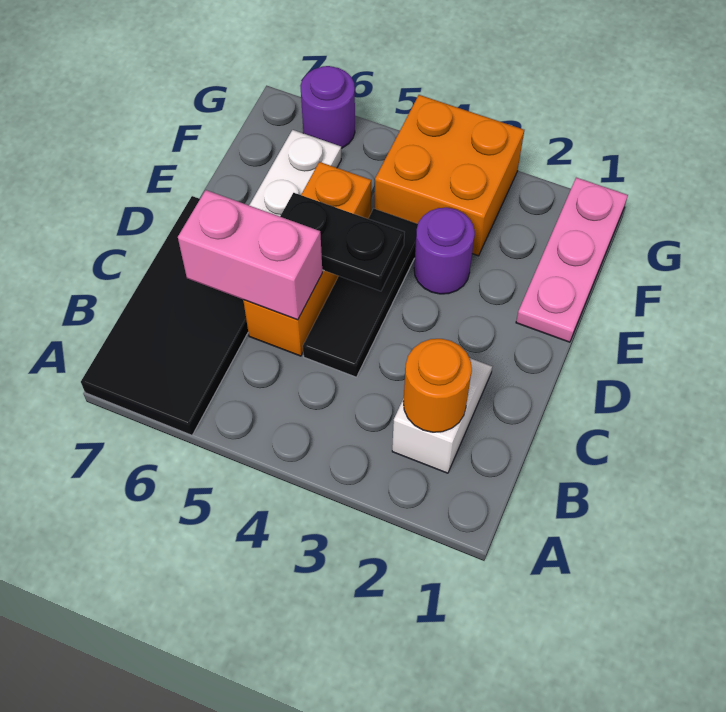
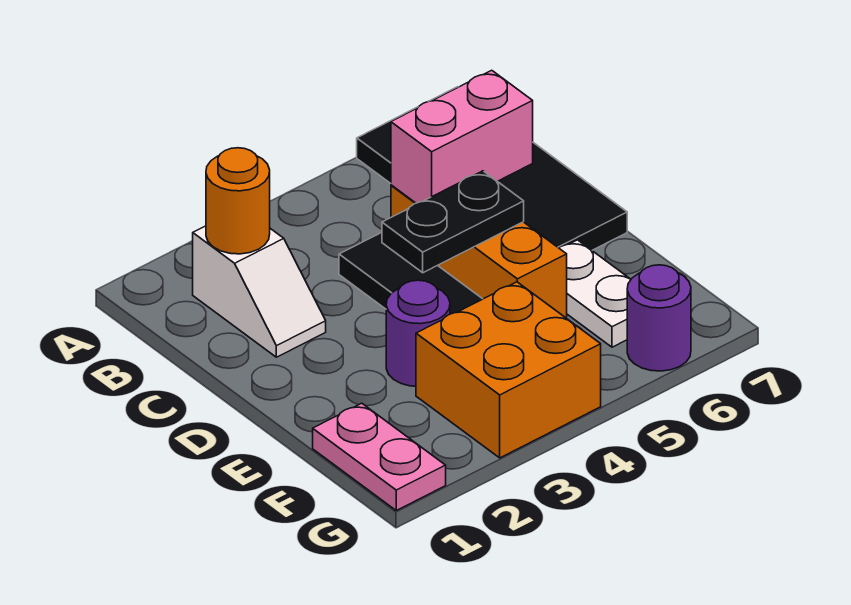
pink 1x3 plate [516,178,628,342] -> pink 1x2 plate [313,403,446,510]

